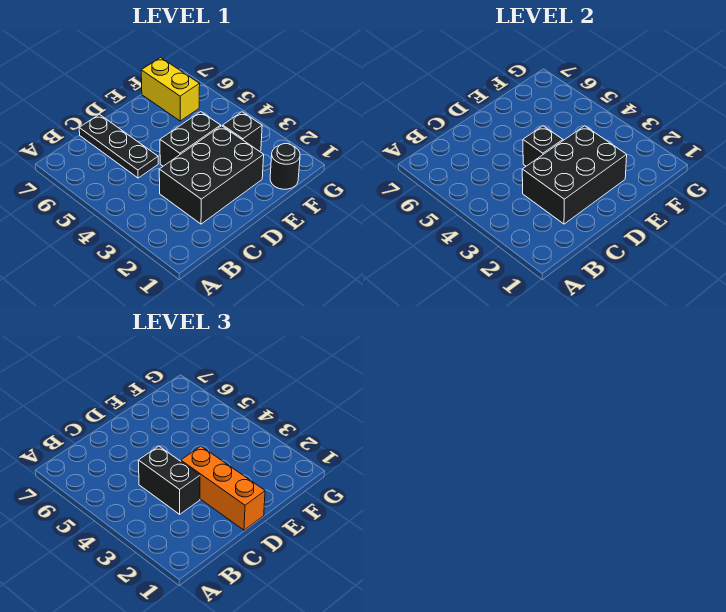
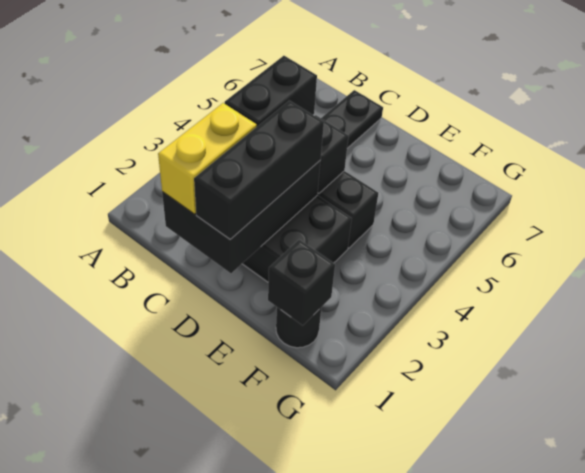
black 2x3 brick [522,126,627,224] -> black 2x3 brick turned to [162,160,321,273]
orange 1x3 brick [181,446,265,530] -> black 1x3 brick [194,100,324,239]
black 1x1 brick [223,112,262,151] -> black 1x1 brick moved to [268,240,335,325]
yellow 1x2 brick [141,58,200,121] -> yellow 1x2 brick moved to [158,103,257,214]

